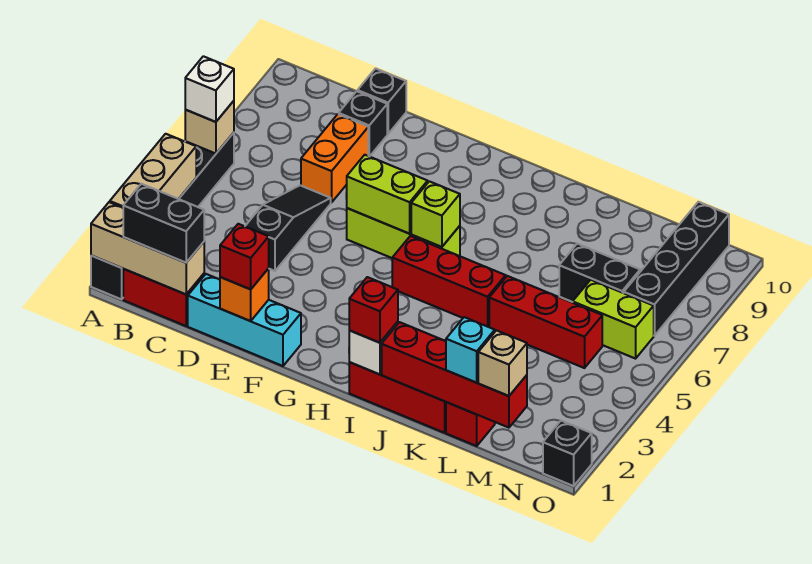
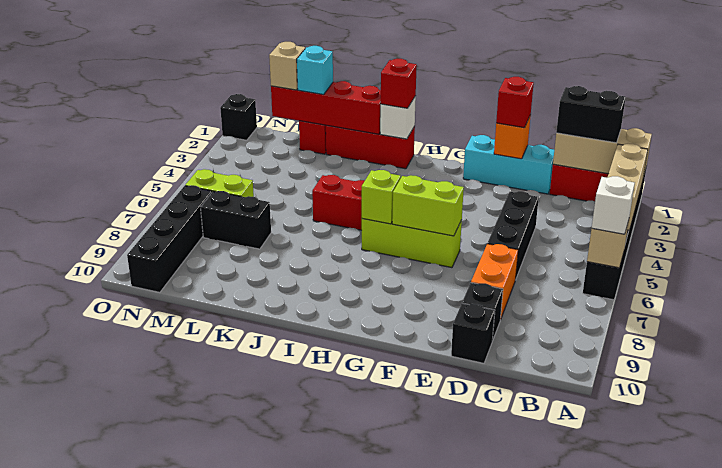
black 1x3 slope [245,185,331,271] -> black 1x3 brick [487,191,539,280]
red 1x3 brick [489,276,602,368] -> none

